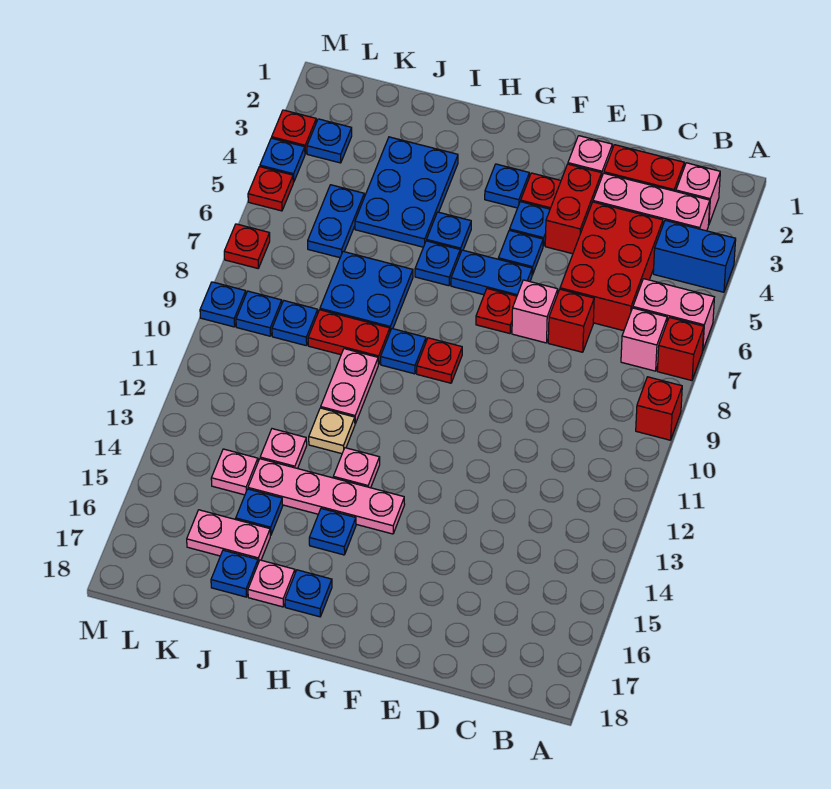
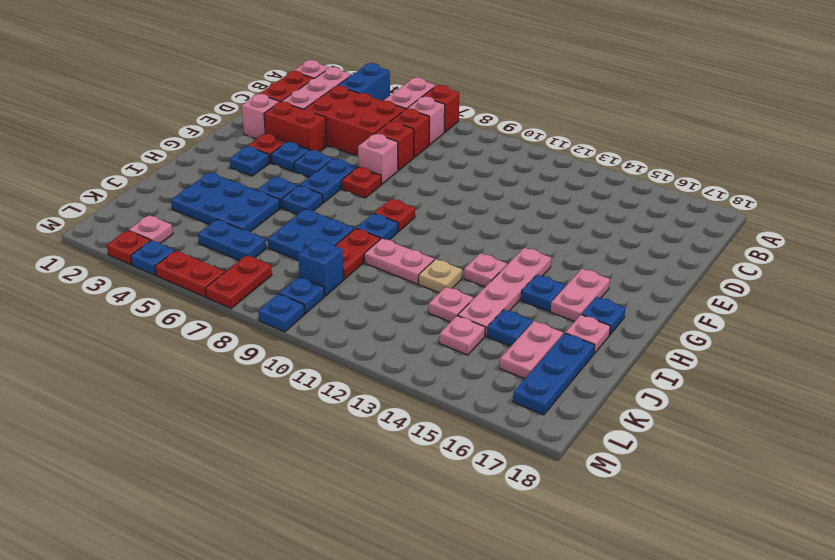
red 1x1 brick [636,377,682,440] -> red 1x1 brick moved to [392,109,429,158]
none -> pink 1x2 plate [551,269,610,322]
blue 1x1 plate [211,550,258,597] -> blue 1x3 plate [513,333,595,415]
blue 1x1 plate [272,301,318,345] -> blue 1x1 brick [298,239,344,296]
blue 1x1 plate [307,119,352,163] -> pink 1x1 plate [129,215,173,243]
red 1x1 plate [248,167,293,211] -> red 1x2 plate [155,251,225,297]
red 1x1 plate [224,224,270,268] -> red 1x2 plate [206,255,272,308]

